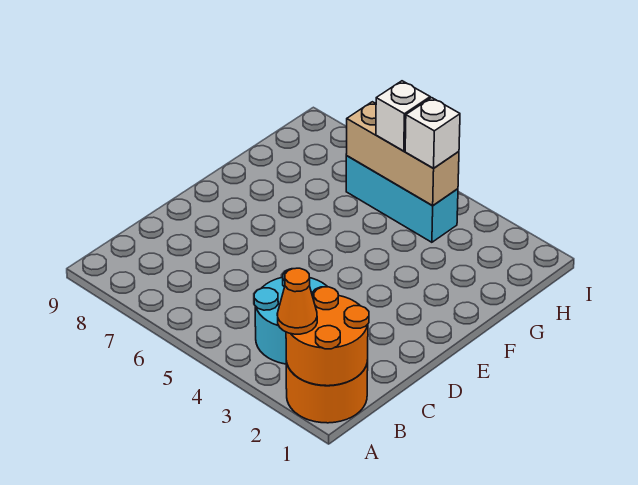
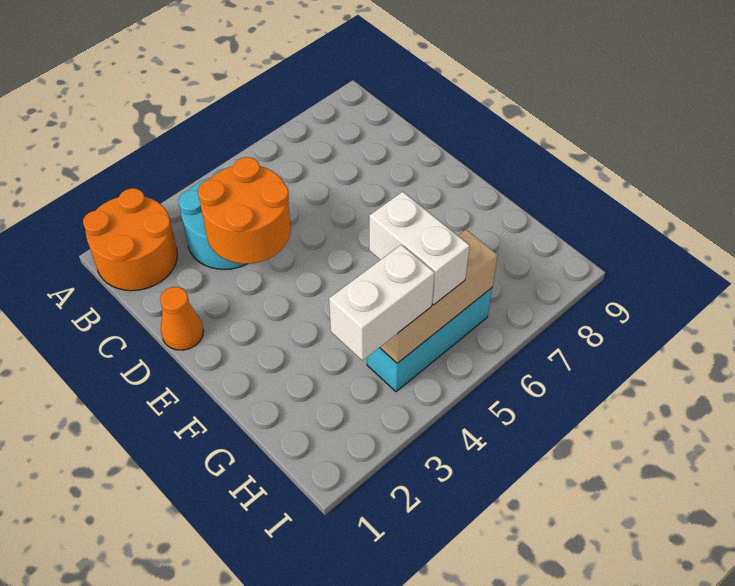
orange 2x2 round brick [286,287,369,386] -> orange 2x2 round brick moved to [198,157,291,264]
orange 1x1 cone [277,268,317,334] -> orange 1x1 cone moved to [160,287,203,350]
white 1x1 brick [405,98,460,168] -> white 1x2 brick [329,245,435,361]
white 1x1 brick [376,81,430,151] -> white 1x2 brick [369,192,470,305]

